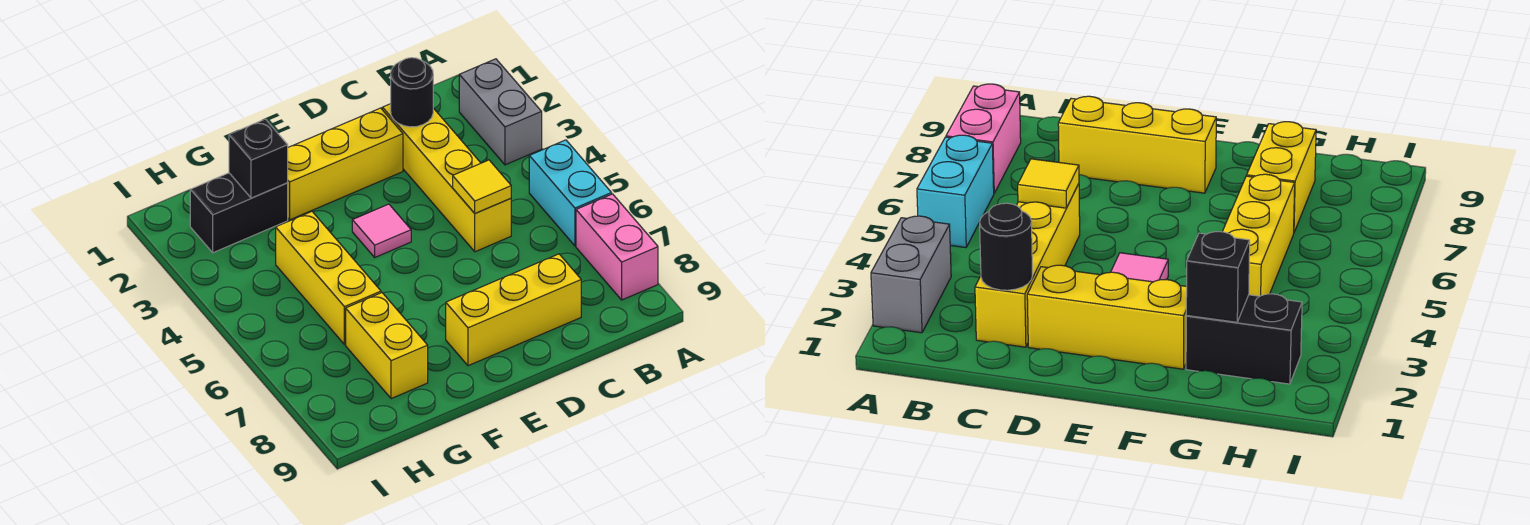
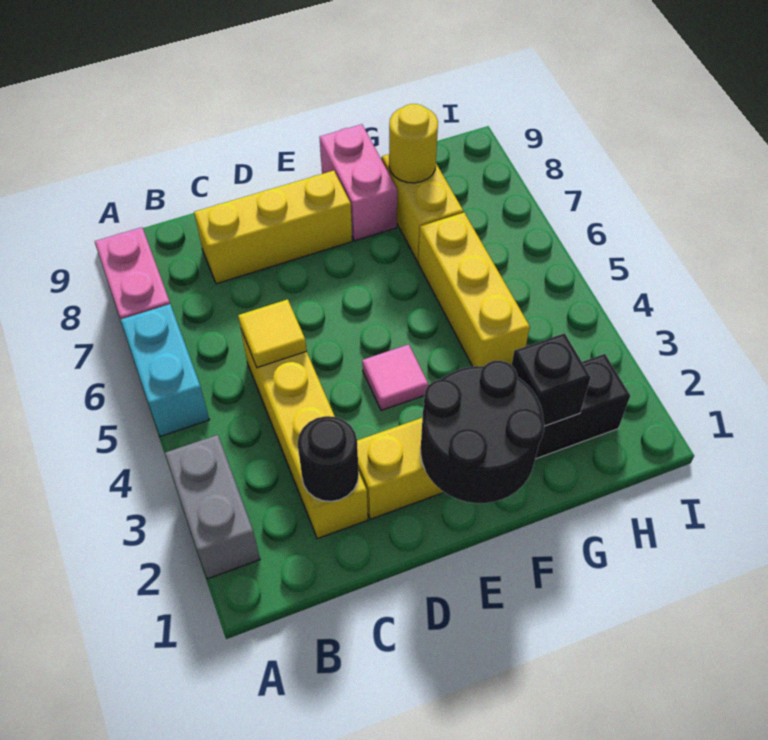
none -> black 2x2 round brick [421,361,544,503]
none -> pink 1x2 brick [320,124,397,241]
none -> yellow 1x1 round brick [389,104,438,183]

